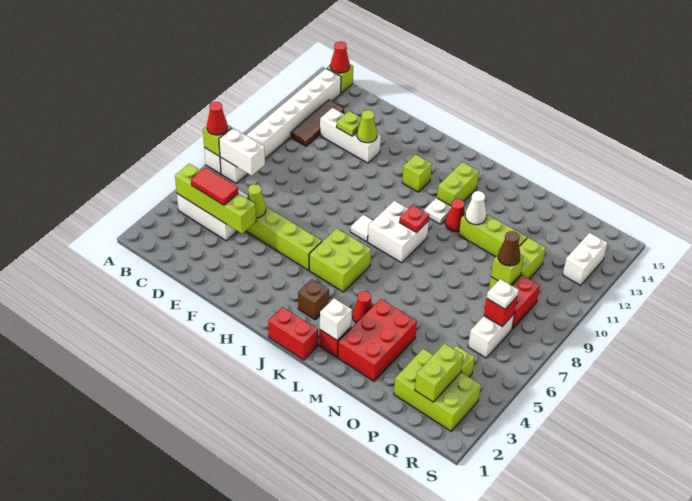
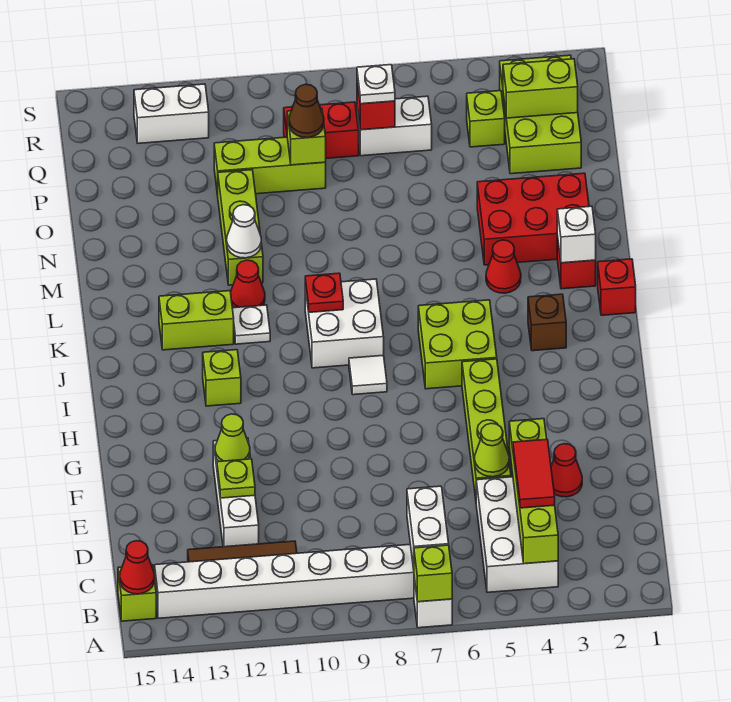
red 1x1 cone [207,102,227,135] -> red 1x1 cone moved to [551,444,582,497]
red 1x2 brick [268,307,318,360] -> red 1x1 brick [598,259,636,315]

